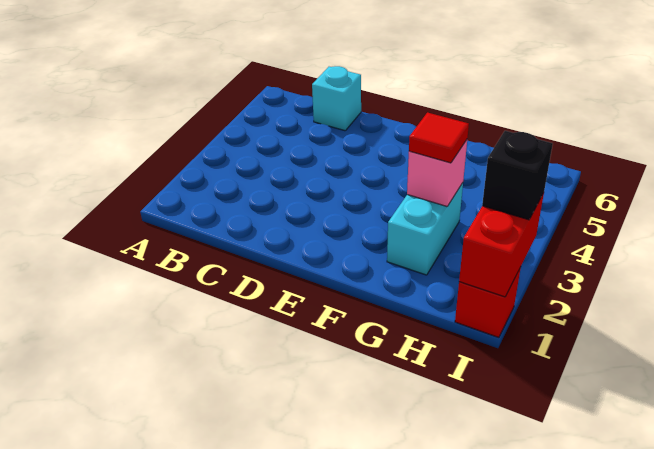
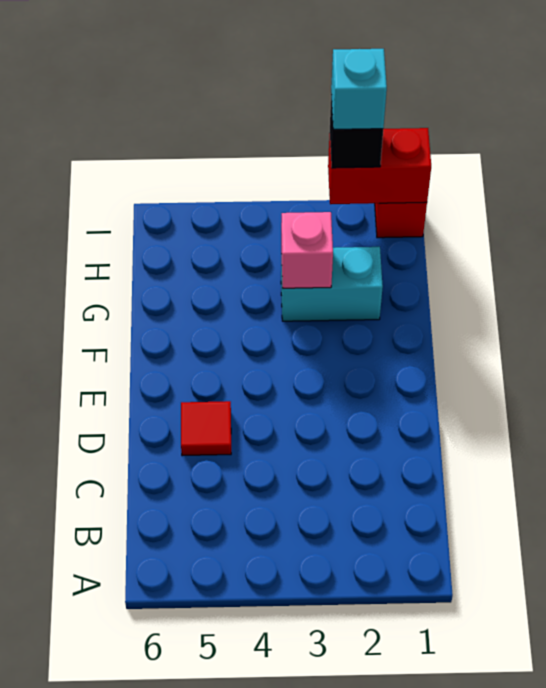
cyan 1x1 brick [312,66,361,131] -> cyan 1x1 brick moved to [331,49,387,129]
red 1x1 tile [409,112,469,163] -> red 1x1 tile moved to [181,401,231,456]

